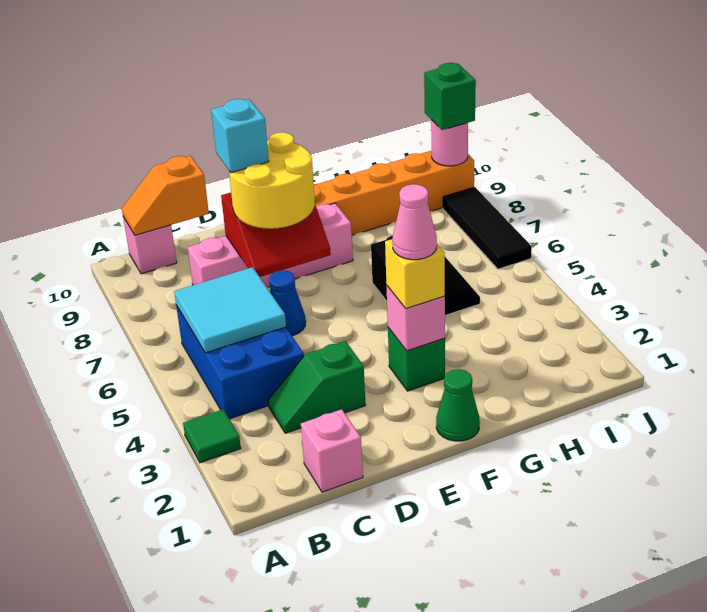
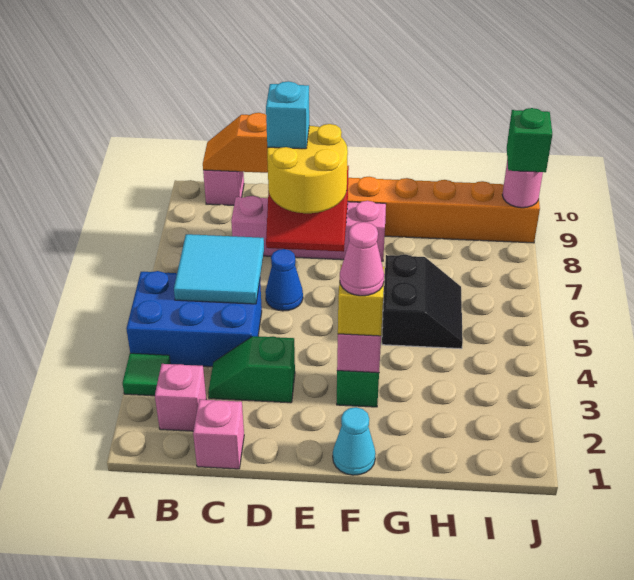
none -> pink 1x1 brick [155,364,206,431]
blue 2x3 brick [176,306,304,419] -> blue 2x3 brick turned to [126,271,262,367]
green 1x1 cone [436,369,480,441] -> cyan 1x1 cone [333,407,376,475]
black 1x3 tile [443,187,532,269] -> none

